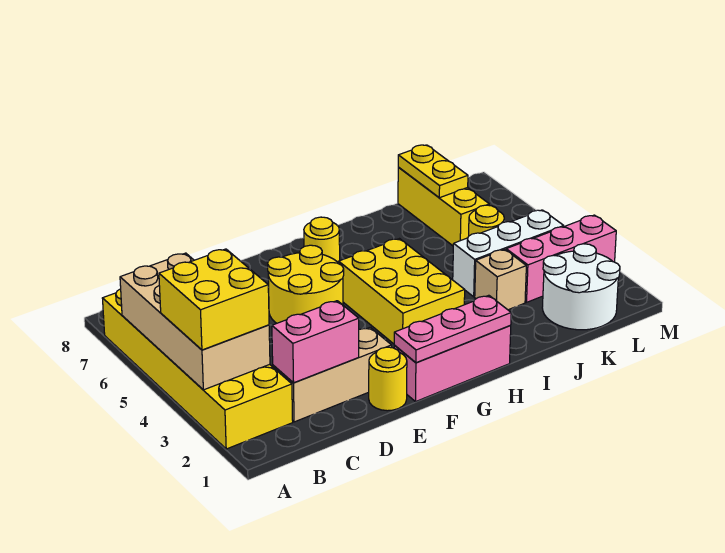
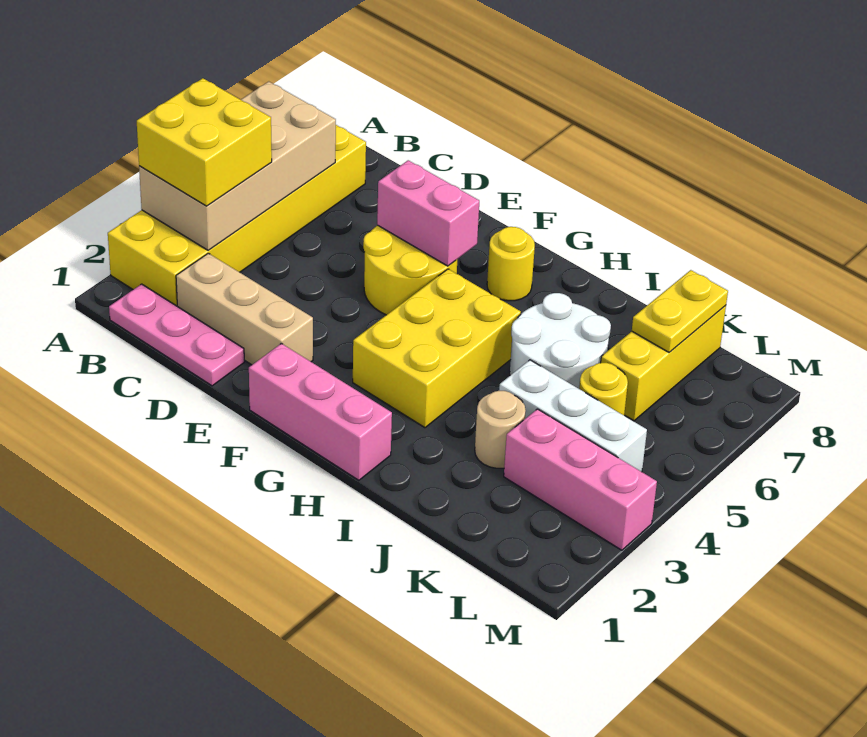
pink 1x2 brick [272,301,359,383] -> pink 1x2 brick moved to [377,160,479,266]
yellow 1x1 round brick [369,347,407,411] -> none
pink 1x3 plate [394,295,511,363] -> pink 1x3 plate moved to [109,284,244,386]
tan 1x1 brick [475,249,526,310] -> tan 1x1 round brick [475,391,526,468]
white 2x2 round brick [542,244,620,330] -> white 2x2 round brick moved to [510,293,611,389]

